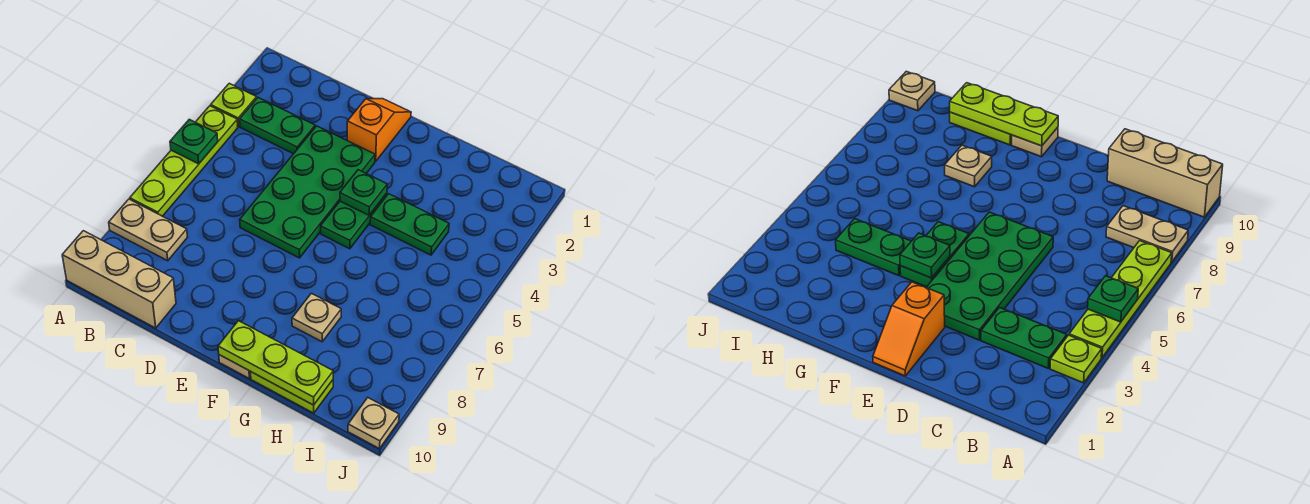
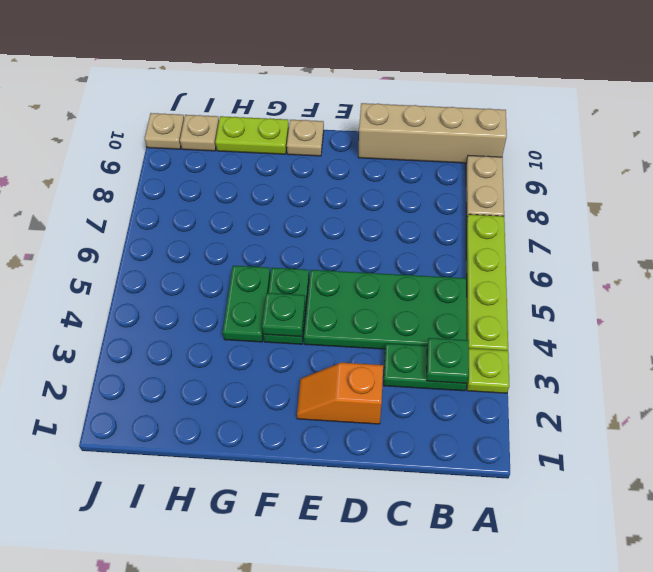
green 1x1 plate [170,119,218,164] -> green 1x1 plate moved to [427,338,469,383]
tan 1x2 plate [109,199,187,261] -> tan 1x2 plate turned to [466,155,504,220]
tan 1x3 brick [62,231,176,328] -> tan 1x4 brick [358,103,507,163]
green 2x4 plate [240,126,375,258] -> green 2x4 plate turned to [304,270,467,349]
orange 1x2 slope [347,99,411,161] -> orange 1x2 slope turned to [297,363,383,424]
lime 1x3 plate [218,321,333,405] -> none
green 1x2 plate [370,194,449,255] -> green 1x2 plate turned to [223,266,271,342]
tan 1x1 plate [292,293,341,342] -> tan 1x1 plate moved to [180,115,219,151]

